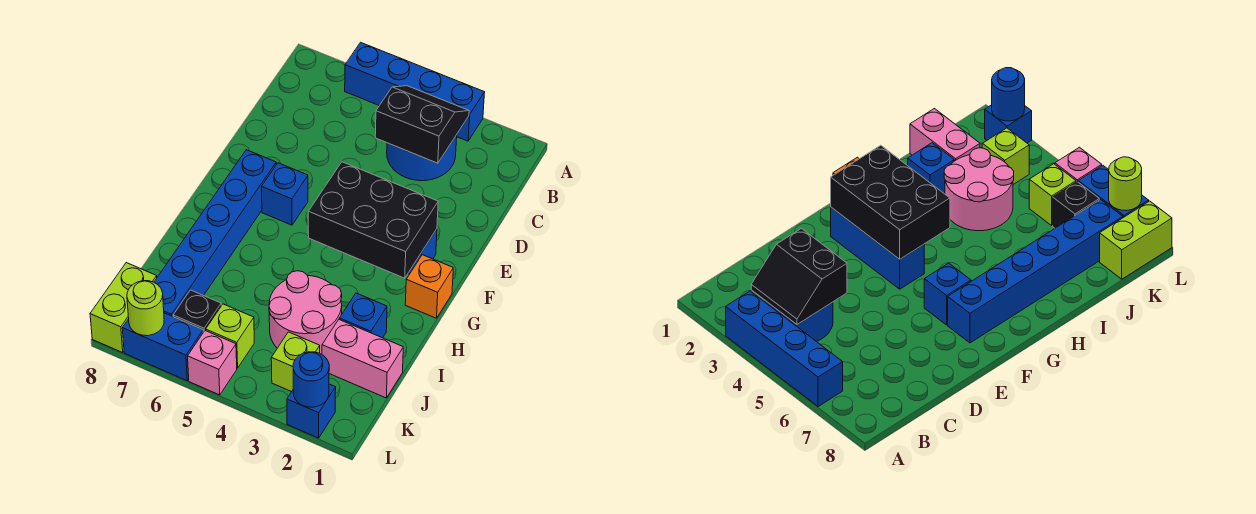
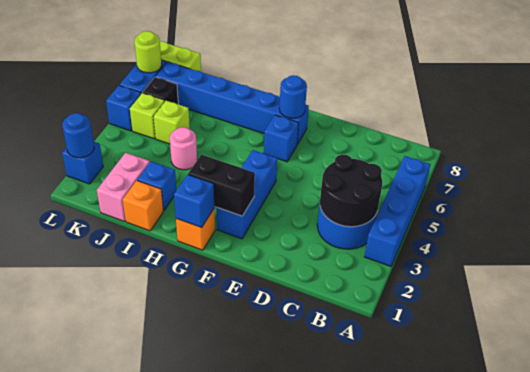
black 2x2 slope [375,86,469,163] -> black 2x2 round brick [320,154,382,227]
black 2x3 brick [308,162,438,278] -> black 1x2 brick [188,155,255,216]
none -> blue 1x1 round brick [279,75,307,118]
none -> blue 1x1 brick [174,175,215,228]
none -> orange 1x1 brick [123,181,163,231]
pink 2x2 round brick [269,271,342,354] -> pink 1x1 round brick [170,127,197,170]
lime 1x1 brick [271,332,320,392] -> lime 1x1 brick moved to [154,101,190,144]
pink 1x1 brick [188,330,237,395] -> blue 1x1 brick [106,85,141,131]

